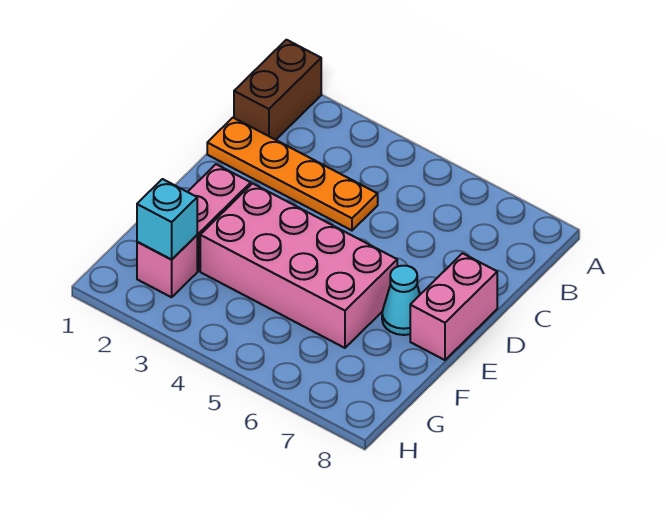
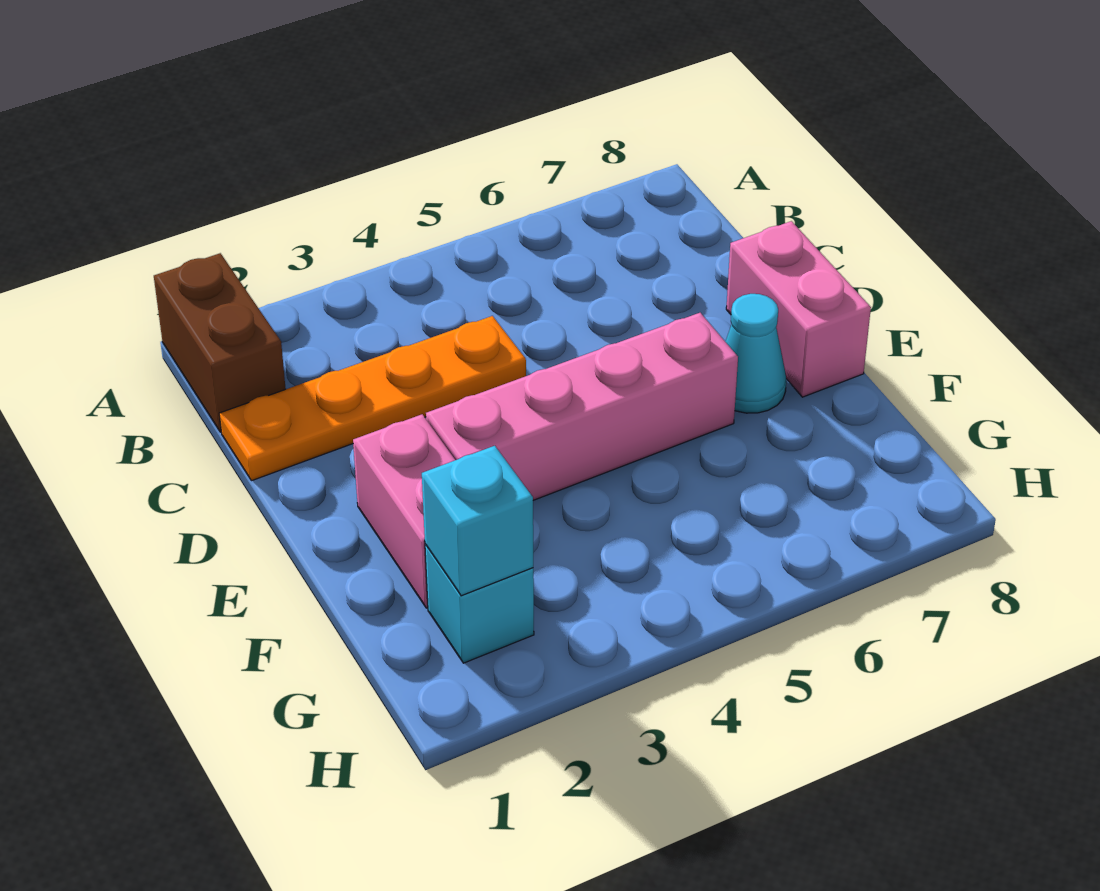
pink 2x4 brick [200,183,397,348] -> pink 1x4 brick [426,313,738,500]
pink 1x1 brick [137,235,197,297] -> cyan 1x1 brick [425,544,534,663]

